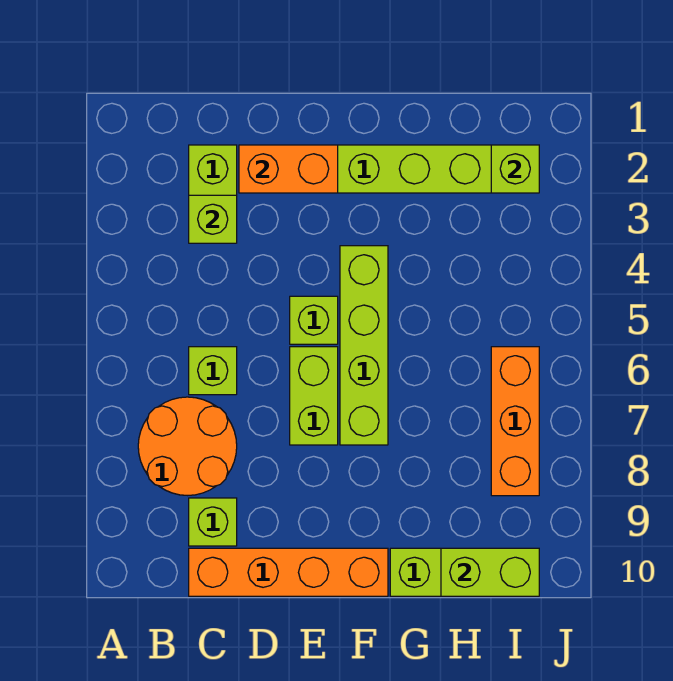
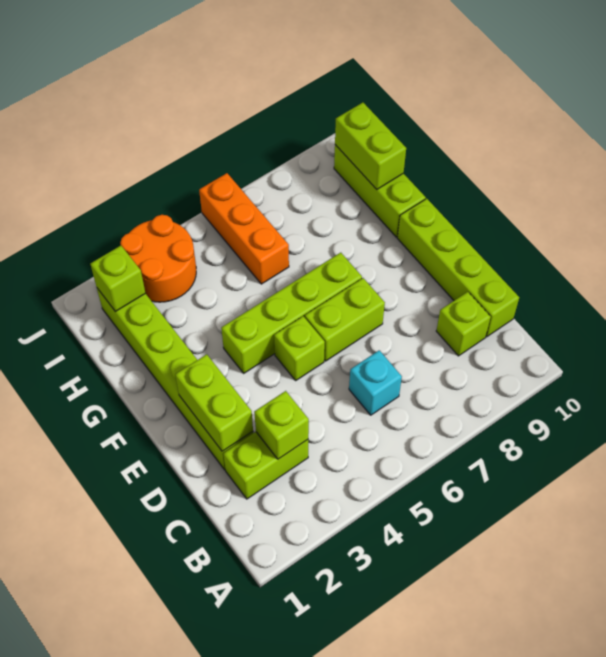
orange 2x2 round brick [138,397,237,495] -> orange 2x2 round brick moved to [120,215,196,302]
lime 1x1 brick [189,347,237,395] -> cyan 1x1 brick [349,350,402,415]
orange 1x4 brick [189,548,388,596] -> lime 1x4 brick [397,199,519,337]
orange 1x2 brick [239,145,338,193] -> lime 1x2 brick [175,354,253,451]
orange 1x3 brick [491,347,539,496] -> orange 1x3 brick turned to [199,173,289,284]

